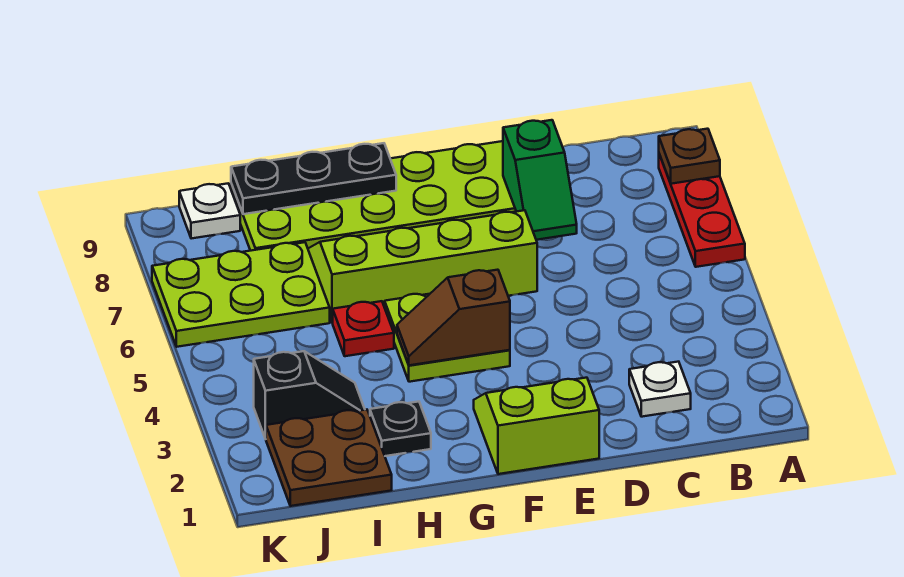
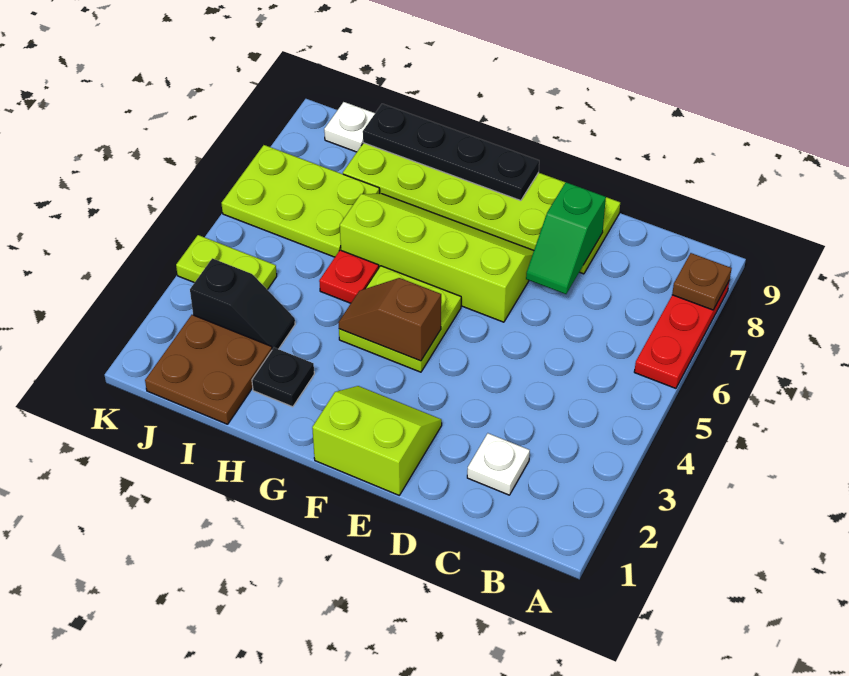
black 1x3 plate [231,143,396,214] -> black 1x4 plate [363,104,539,201]
none -> lime 1x2 plate [176,235,277,290]

